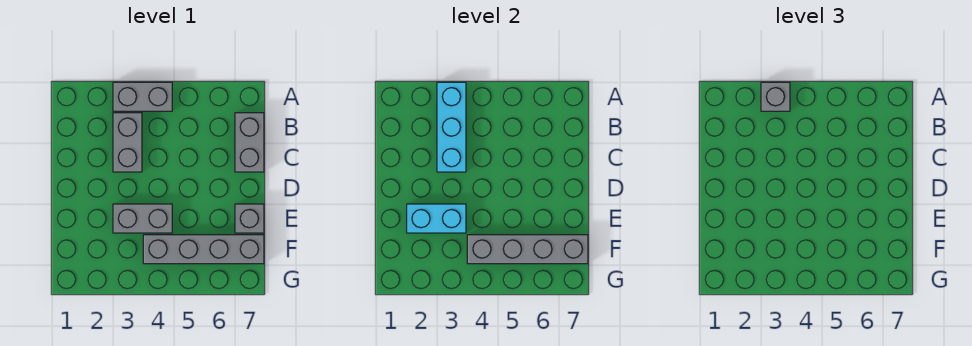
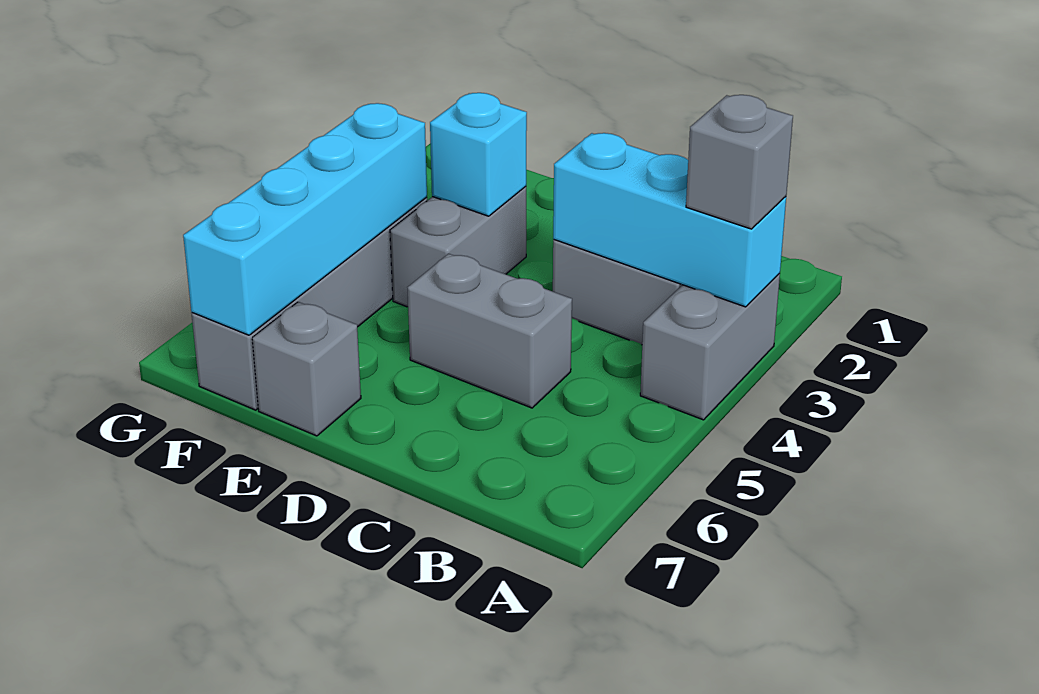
grey 1x2 brick [235,113,264,172] -> grey 1x2 brick moved to [407,254,572,408]
cyan 1x2 brick [407,204,466,233] -> cyan 1x1 brick [430,93,527,216]
grey 1x4 brick [467,235,588,264] -> cyan 1x4 brick [183,103,427,335]

